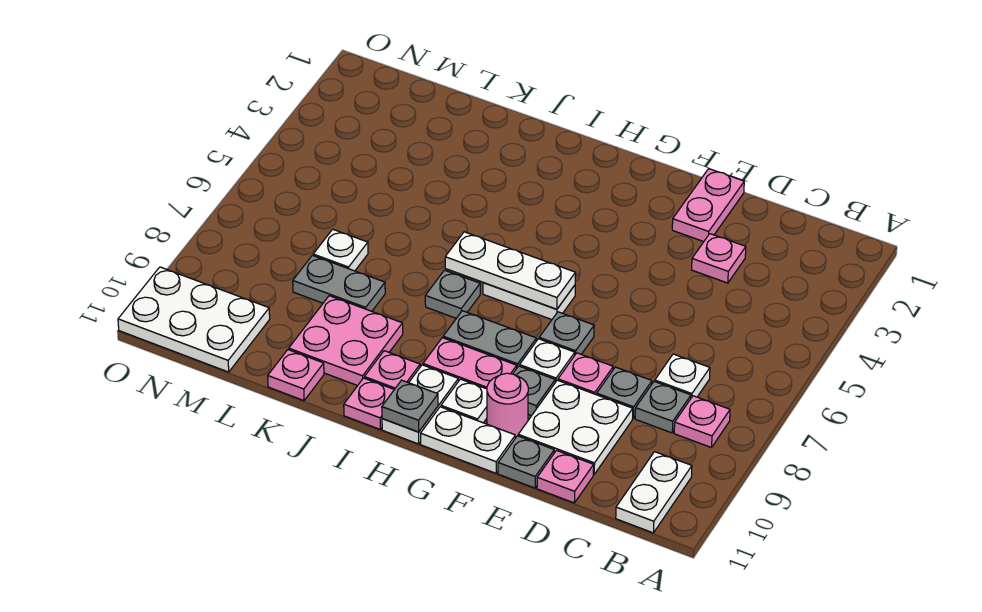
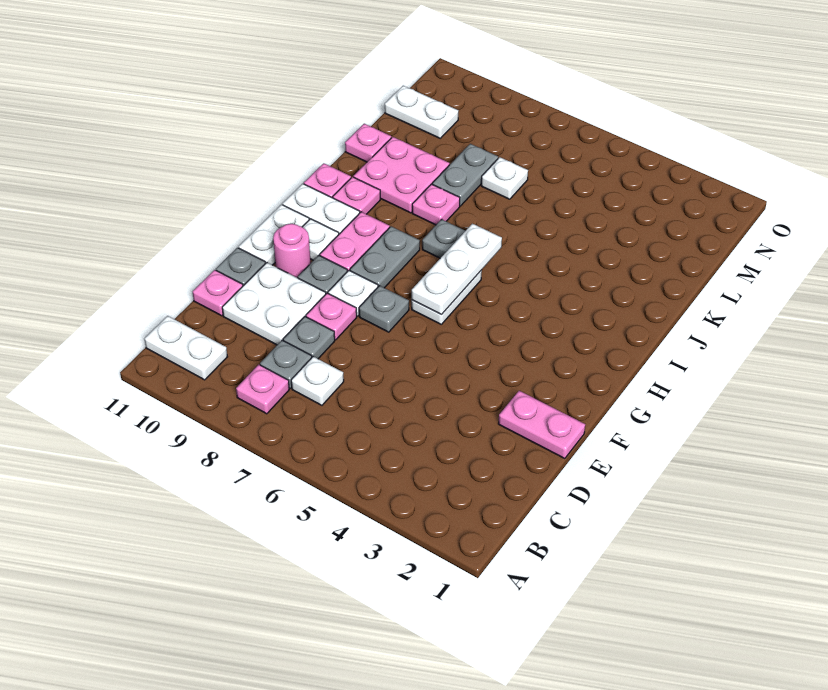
pink 1x1 plate [692,234,746,283] -> pink 1x1 plate moved to [412,184,460,225]
grey 1x1 plate [382,380,438,432] -> none
white 2x3 plate [118,267,270,372] -> white 1x2 plate [385,86,459,138]

